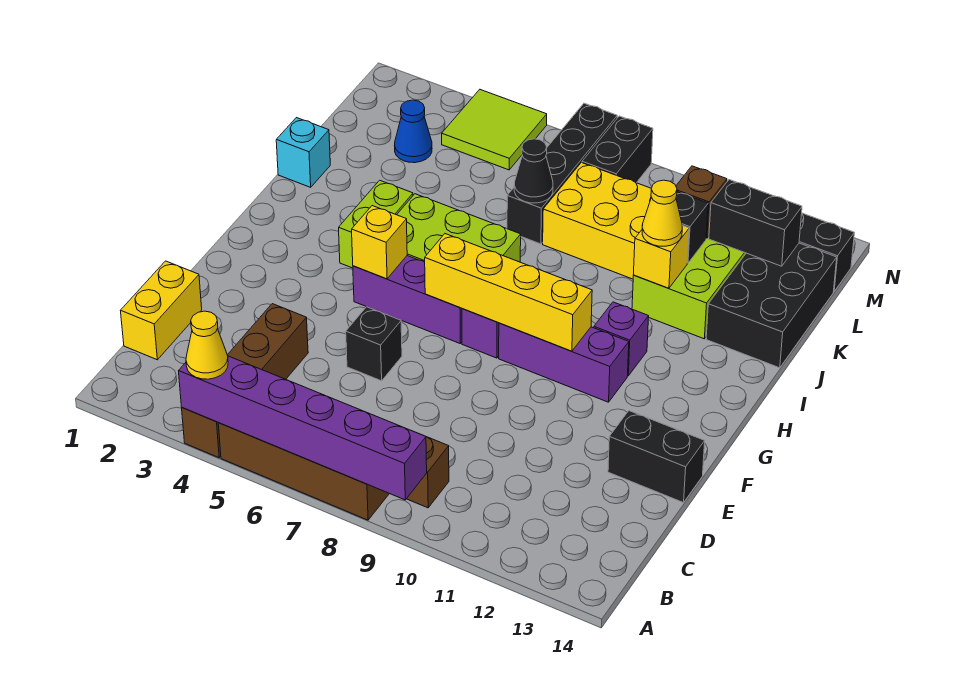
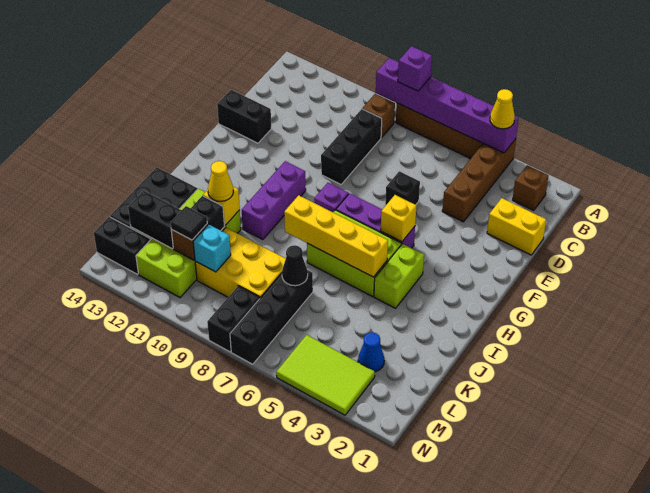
none -> brown 1x1 brick [513,165,548,210]
yellow 1x2 brick [120,261,202,360] -> yellow 1x2 brick turned to [487,198,546,255]
none -> black 1x3 brick [321,109,382,184]
yellow 1x4 brick [425,234,592,351] -> yellow 1x4 brick moved to [284,195,388,277]
purple 1x3 brick [499,323,629,402] -> purple 1x3 brick turned to [242,161,306,240]
purple 1x1 brick [594,302,649,376] -> purple 1x1 brick moved to [398,46,432,91]
cyan 1x1 brick [276,118,330,187] -> cyan 1x1 brick moved to [193,224,231,272]
none -> black 1x1 tile [171,206,207,240]
lime 2x2 tile [442,90,547,170] -> lime 2x3 tile [276,335,375,415]

